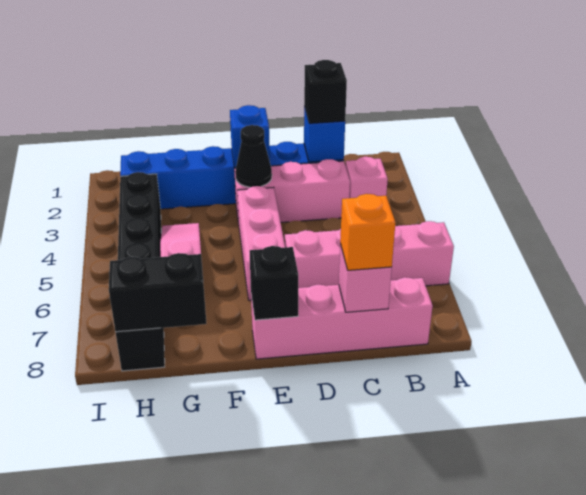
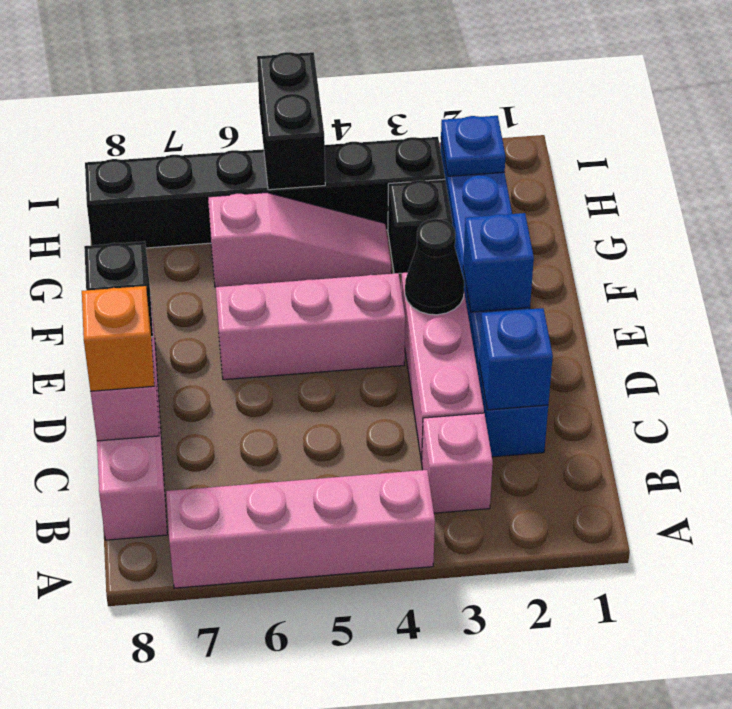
pink 1x4 brick [285,221,454,288] -> pink 1x4 brick turned to [166,470,435,588]
black 1x1 brick [304,60,347,123] -> black 1x1 brick moved to [388,179,452,273]
black 1x2 brick [109,253,207,332] -> black 1x2 brick moved to [257,52,325,190]
none -> blue 1x1 plate [441,116,506,176]

